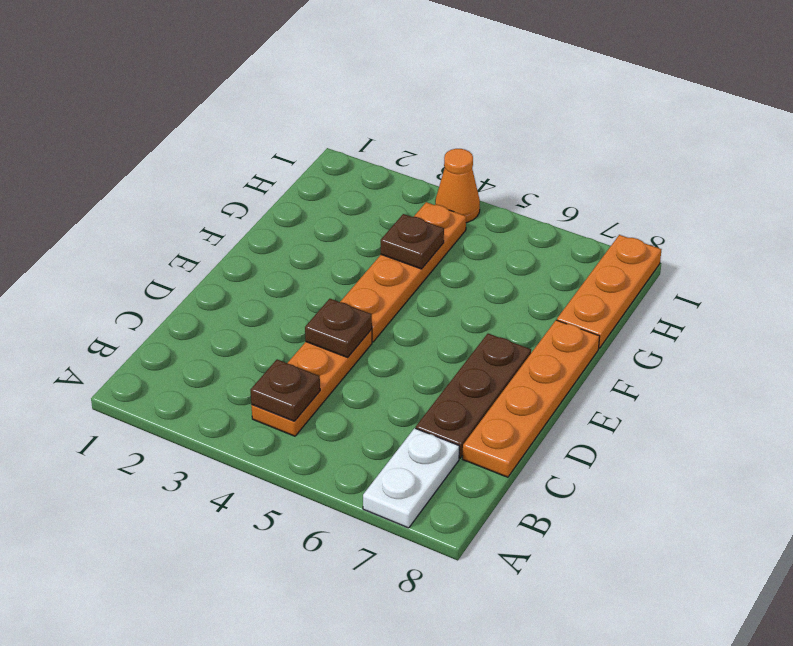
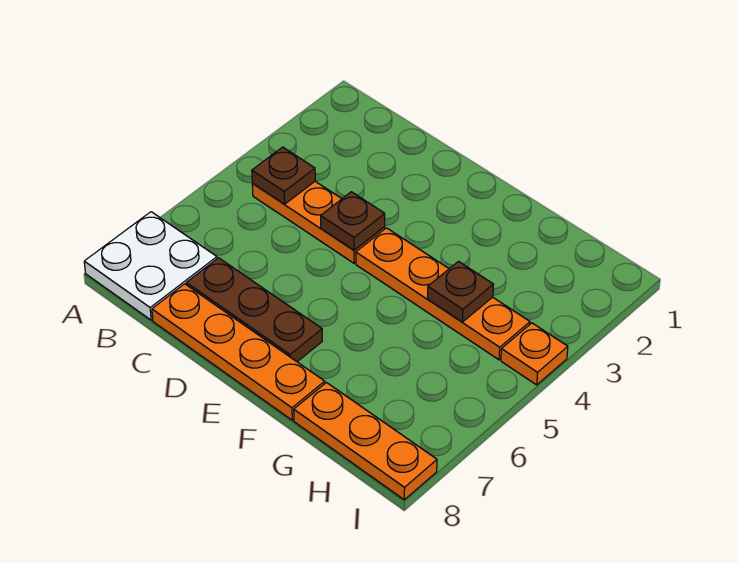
white 1x2 plate [363,428,459,528] -> white 2x2 plate [84,212,217,320]
orange 1x1 cone [435,149,480,223] -> orange 1x1 plate [501,323,568,385]

